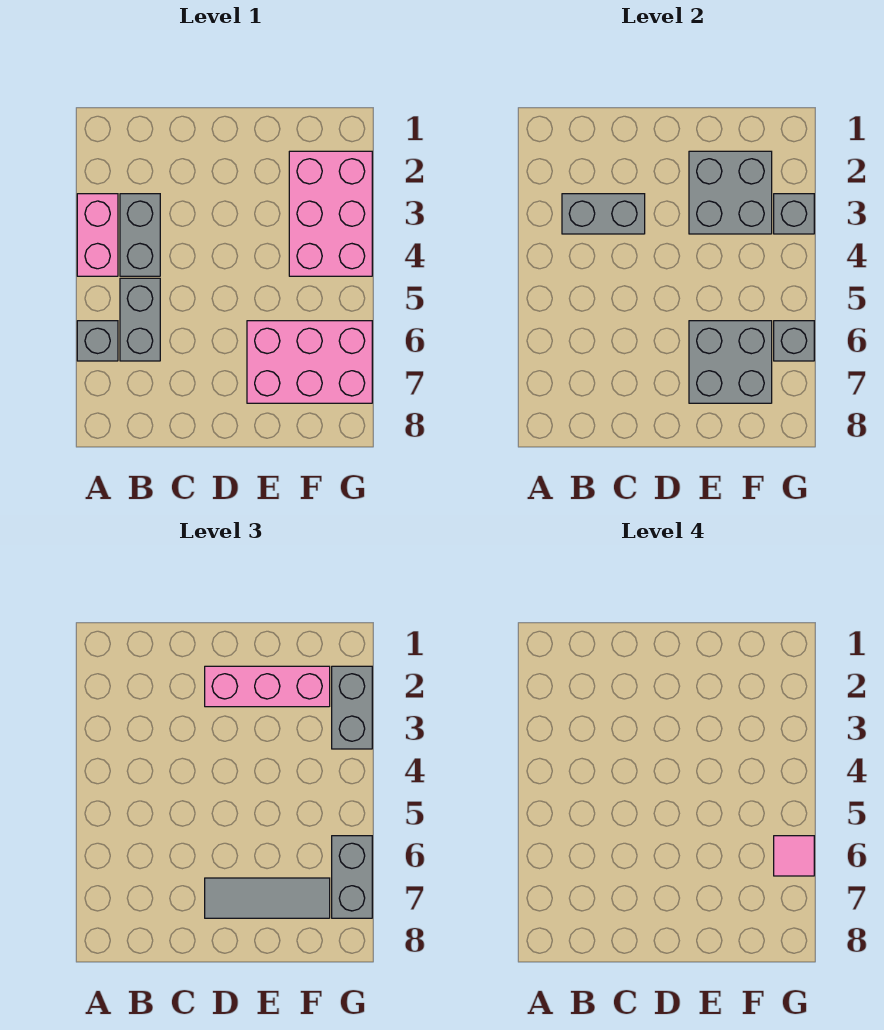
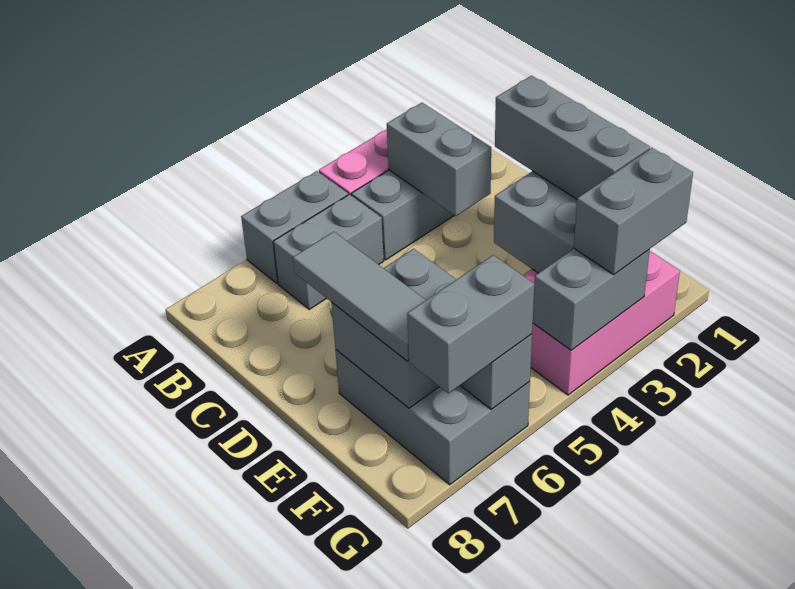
grey 1x1 brick [77,321,118,361] -> grey 1x2 brick [241,171,348,283]
pink 1x3 brick [205,666,330,707] -> grey 1x3 brick [495,76,650,199]
pink 2x3 brick [247,321,372,403] -> grey 2x3 brick [335,350,530,485]
grey 1x1 brick [774,194,814,234] -> grey 1x2 brick [533,249,650,350]
pink 1x1 tile [774,836,814,876] -> none

